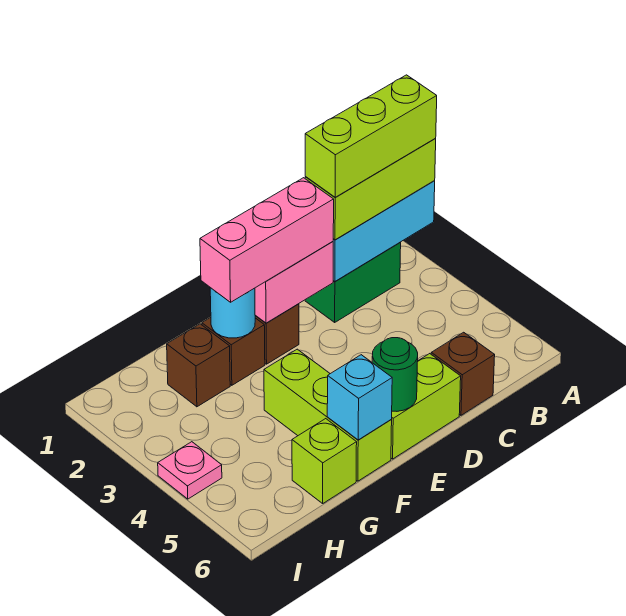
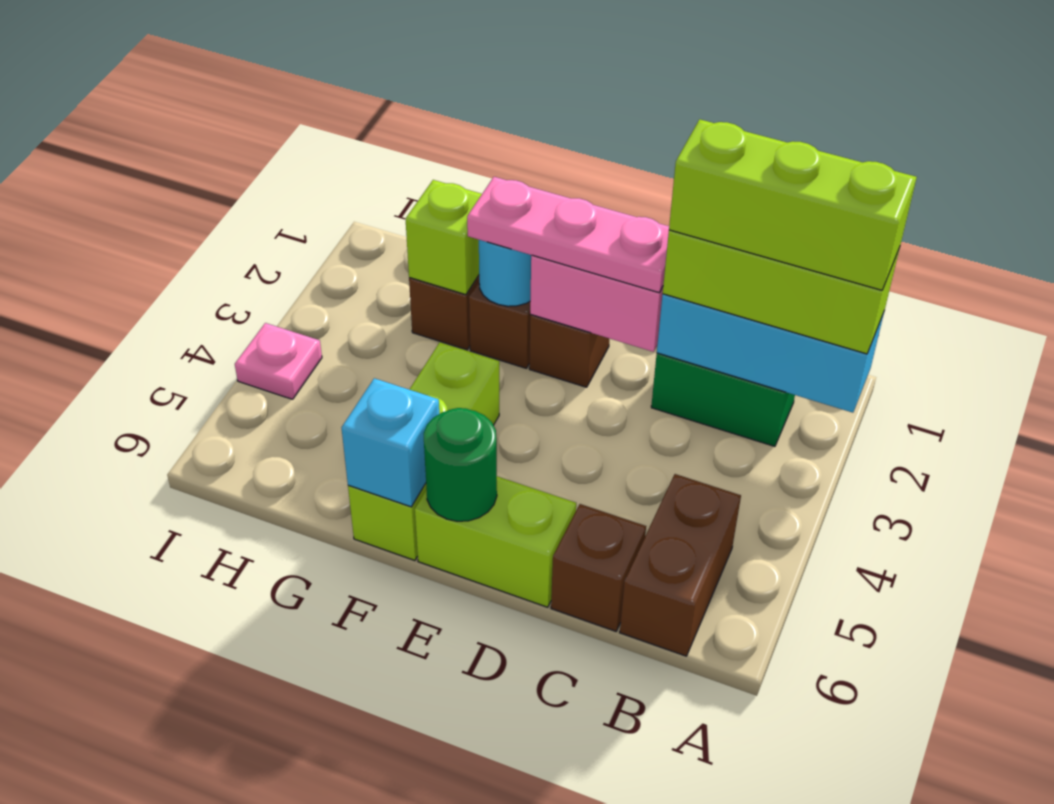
none -> brown 1x2 brick [620,474,741,656]
pink 1x3 brick [200,178,334,302] -> pink 1x3 plate [467,177,669,293]
lime 1x1 brick [292,419,357,503] -> lime 1x1 brick moved to [406,180,482,295]

